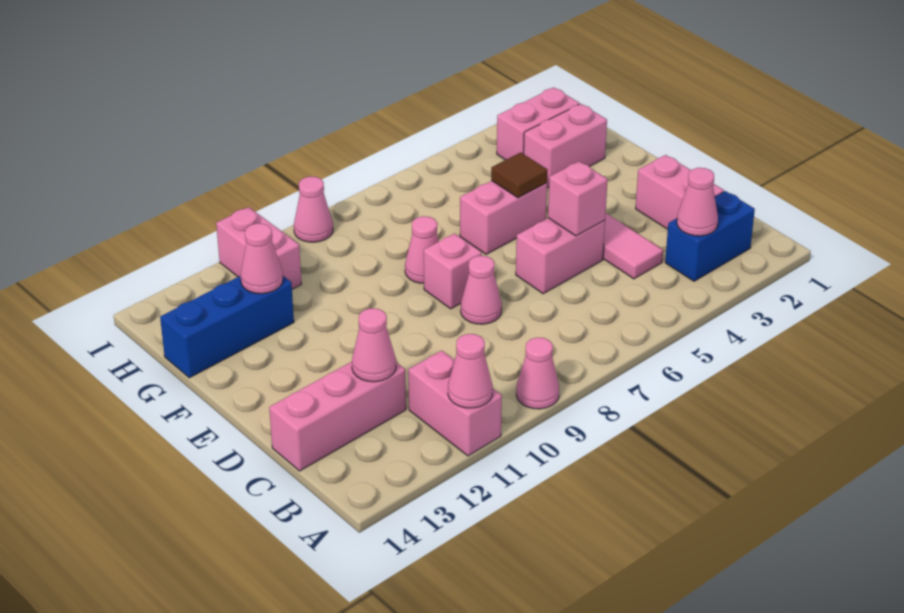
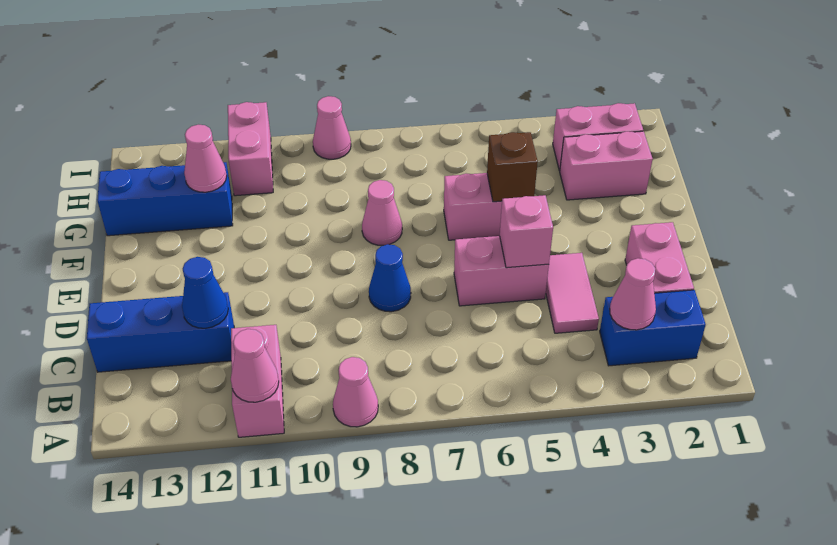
pink 1x3 brick [269,362,406,471] -> blue 1x3 brick [87,292,234,372]
pink 1x1 cone [352,308,396,382] -> blue 1x1 cone [182,257,228,328]
pink 1x1 cone [461,256,502,324] -> blue 1x1 cone [369,244,411,312]
pink 1x1 brick [424,233,482,309] -> none
brown 1x1 tile [491,152,548,198] -> brown 1x1 brick [487,132,538,202]

